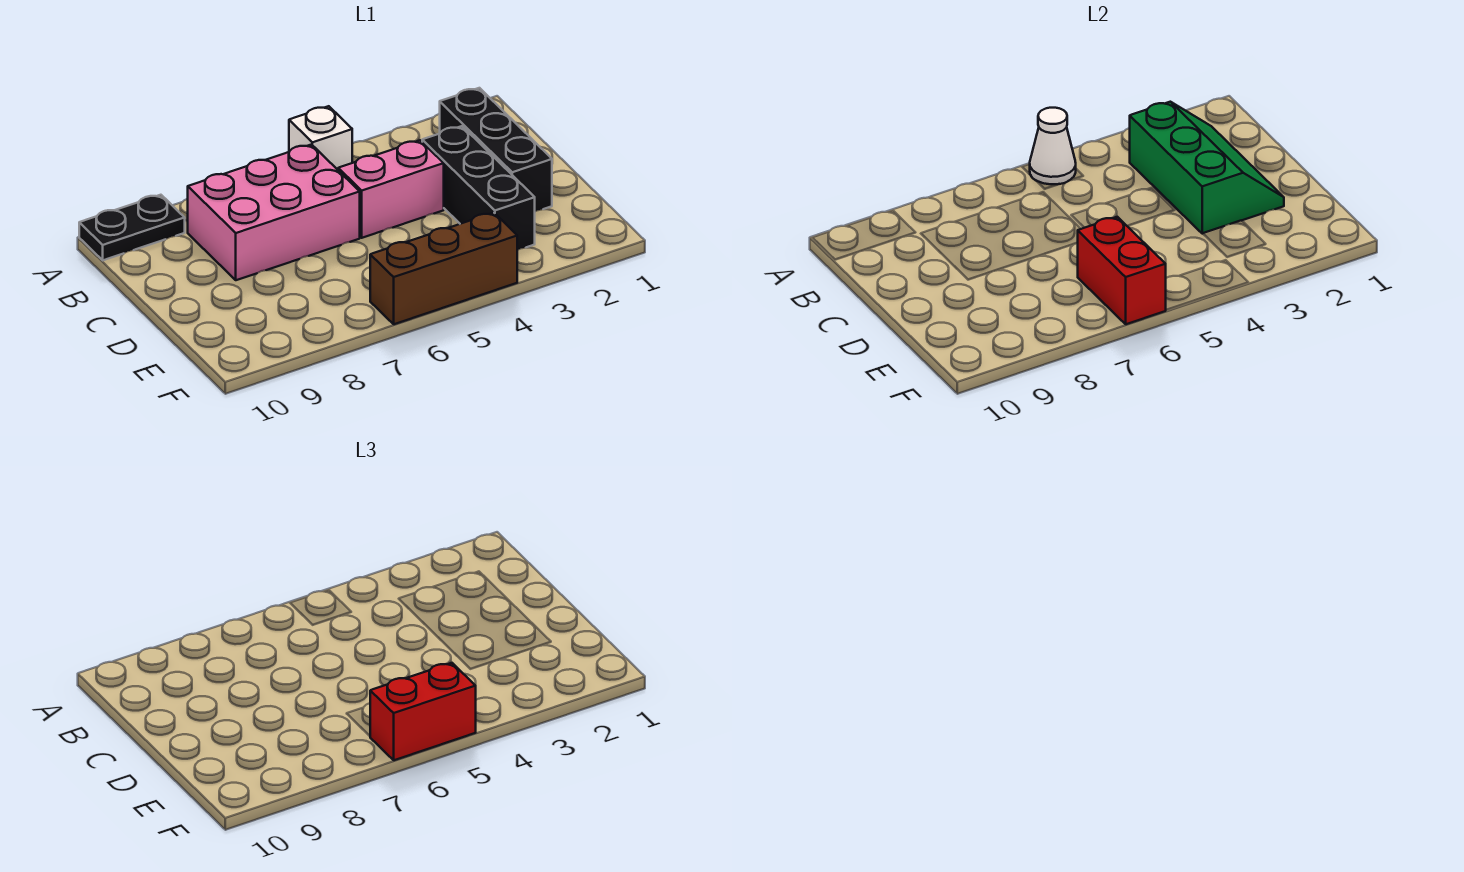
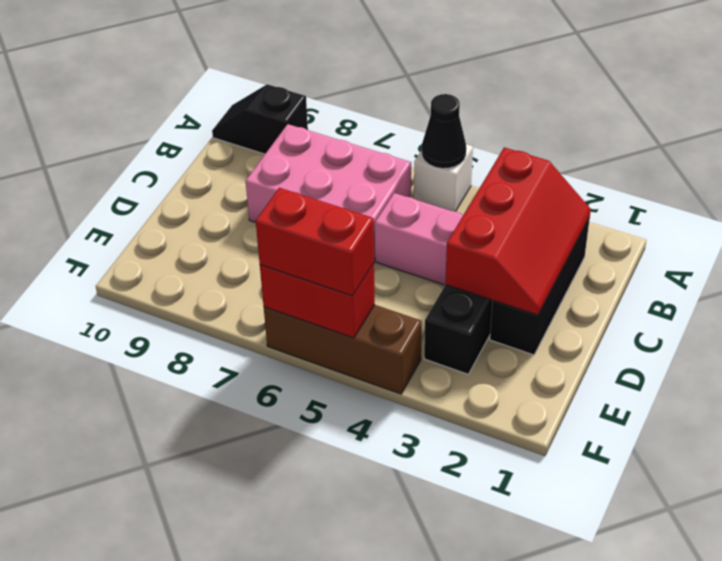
white 1x1 cone [1030,108,1076,184] -> black 1x1 cone [422,94,466,169]
black 1x2 plate [79,195,185,260] -> black 1x2 slope [212,84,308,154]
green 2x3 slope [1130,102,1284,234] -> red 2x3 slope [445,147,591,315]
red 1x2 brick [1078,217,1166,324] -> red 1x2 brick turned to [260,263,375,338]

